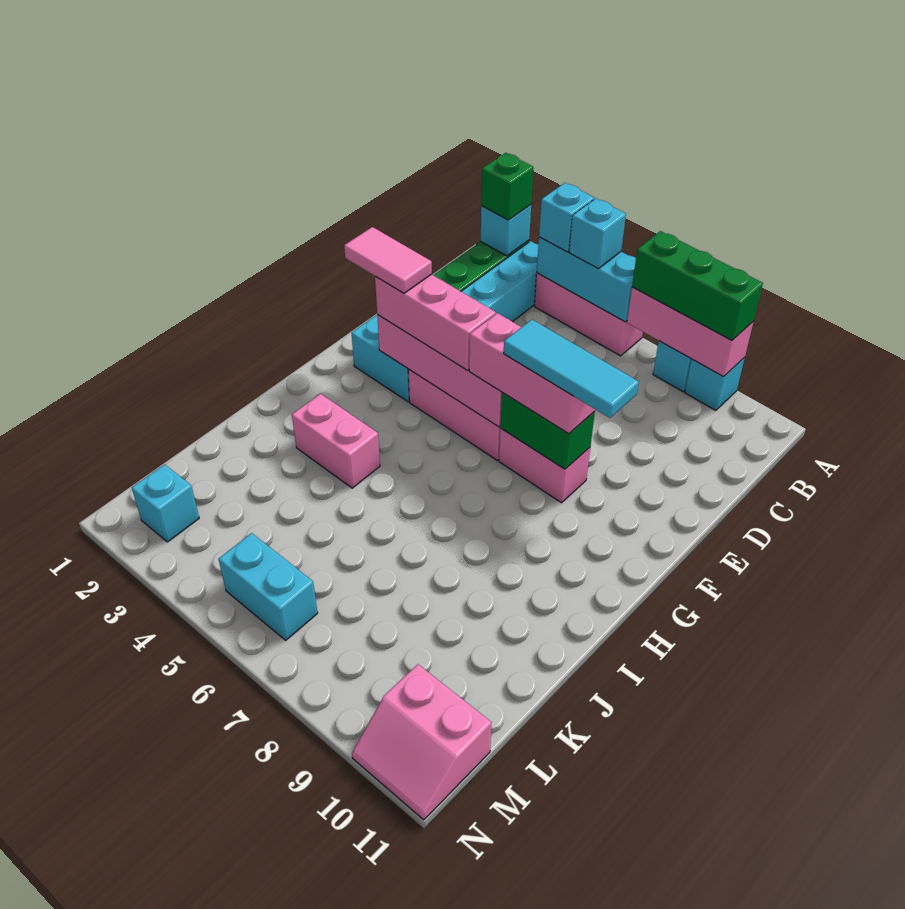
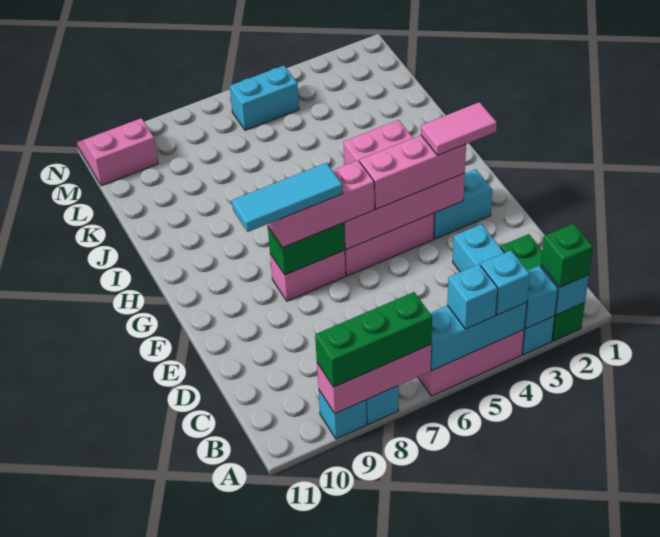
cyan 1x1 brick [132,464,199,542] -> cyan 1x1 brick moved to [525,266,558,328]

